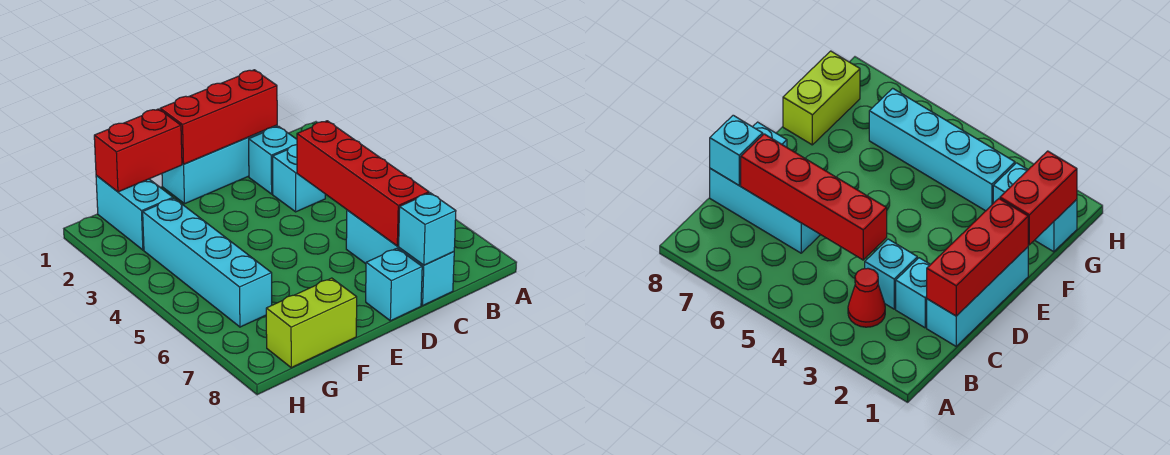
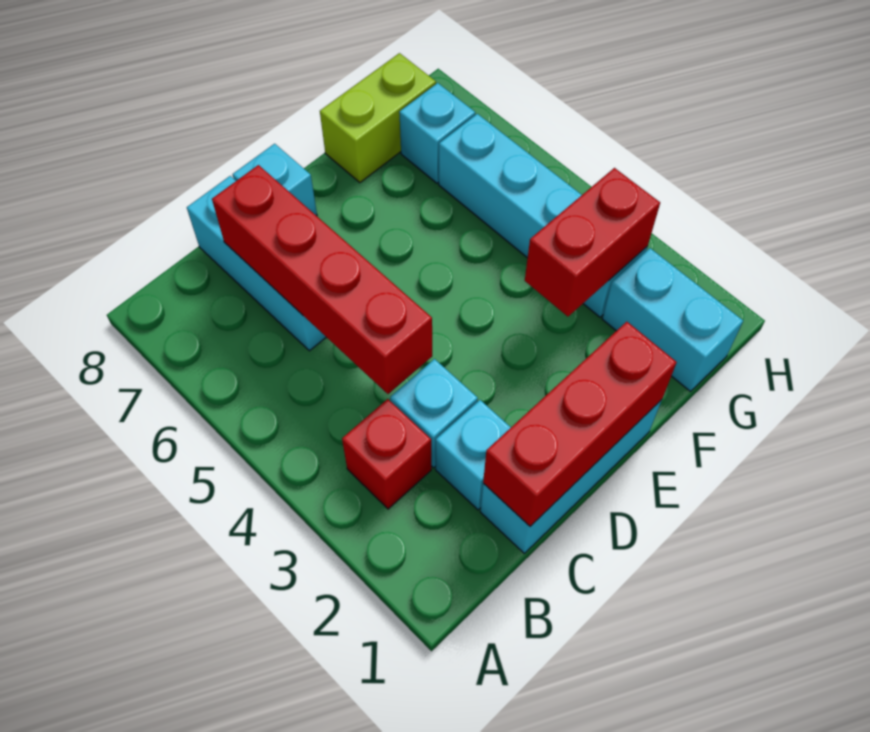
red 1x1 cone [848,268,885,327] -> red 1x1 brick [342,399,431,509]
cyan 1x1 brick [399,193,456,265] -> cyan 1x1 brick moved to [399,83,475,183]
red 1x2 brick [94,109,182,192] -> red 1x2 brick moved to [525,168,660,317]

